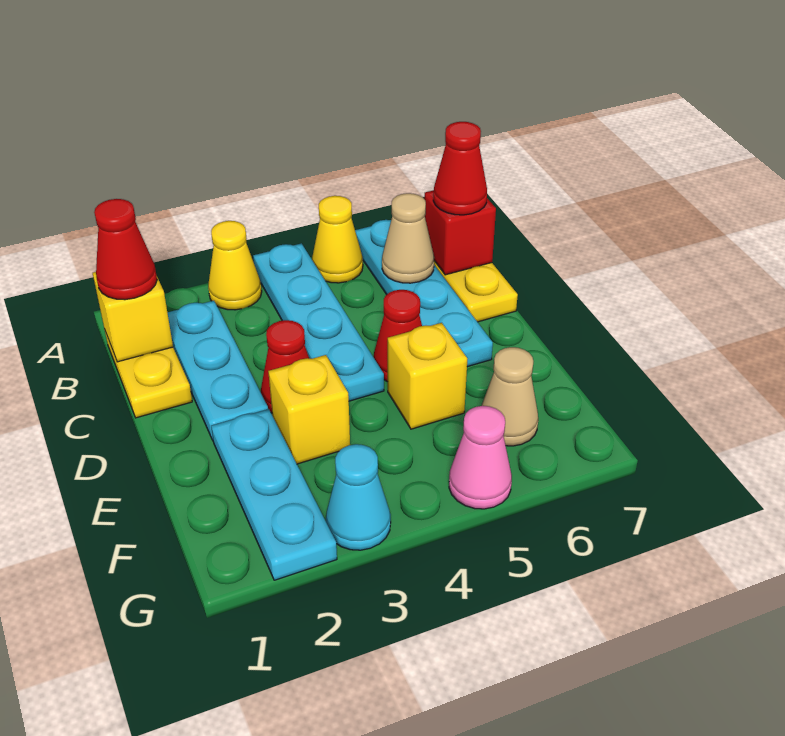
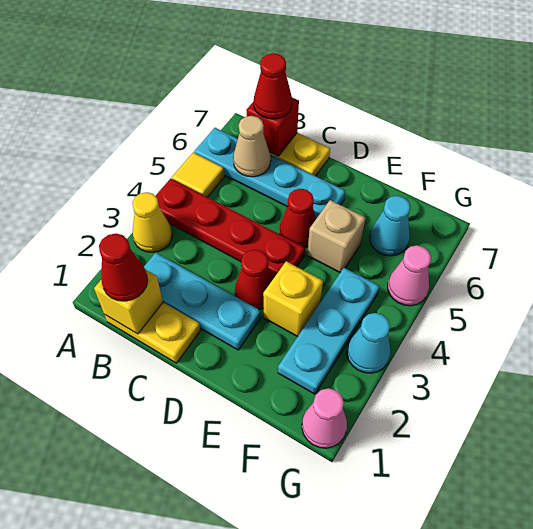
cyan 1x4 plate [253,243,384,401] -> red 1x4 plate [156,178,305,279]
yellow 1x1 cone [312,196,363,283] -> yellow 1x1 tile [172,152,224,197]
cyan 1x3 plate [211,409,337,580] -> cyan 1x3 plate turned to [278,268,380,394]
yellow 1x1 brick [388,323,467,429] -> tan 1x1 brick [307,200,366,272]
tan 1x1 cone [482,347,538,446] -> cyan 1x1 cone [370,196,411,256]
none -> pink 1x1 cone [302,388,347,448]

